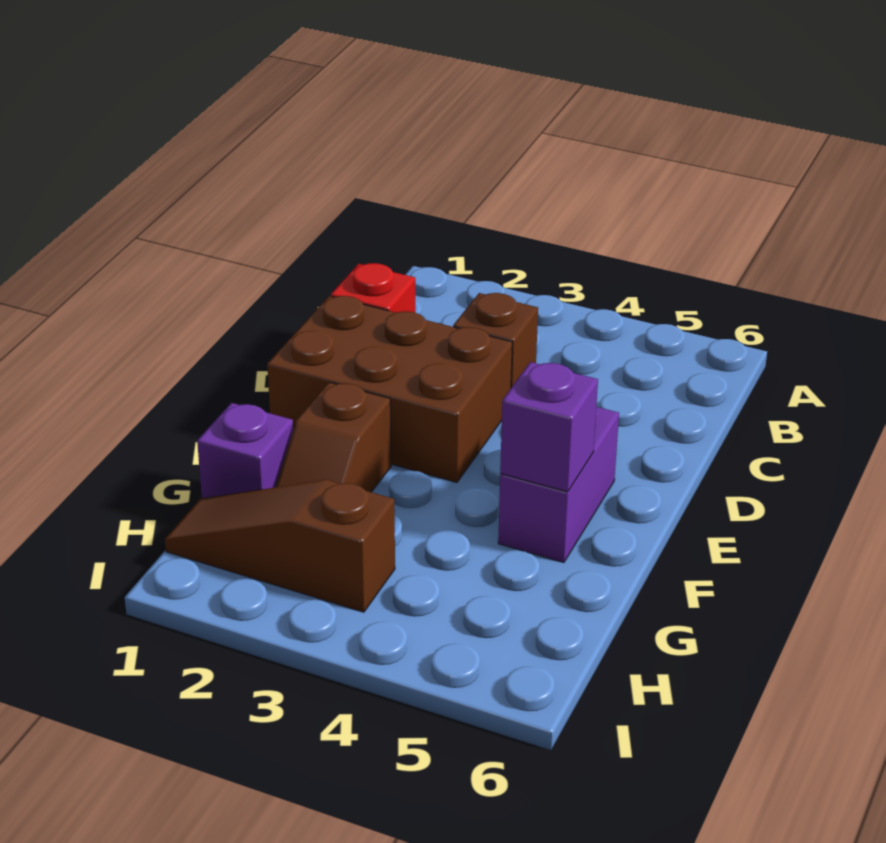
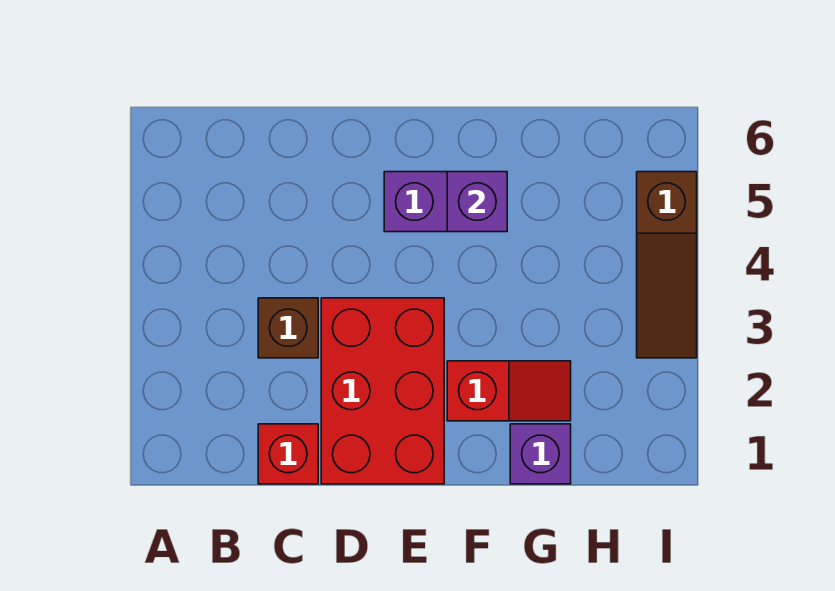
brown 2x3 brick [267,296,512,482] -> red 2x3 brick [321,298,444,484]
brown 1x2 slope [276,382,391,492] -> red 1x2 slope [447,361,571,421]
brown 1x3 slope [165,480,395,612] -> brown 1x3 slope moved to [637,172,697,358]

